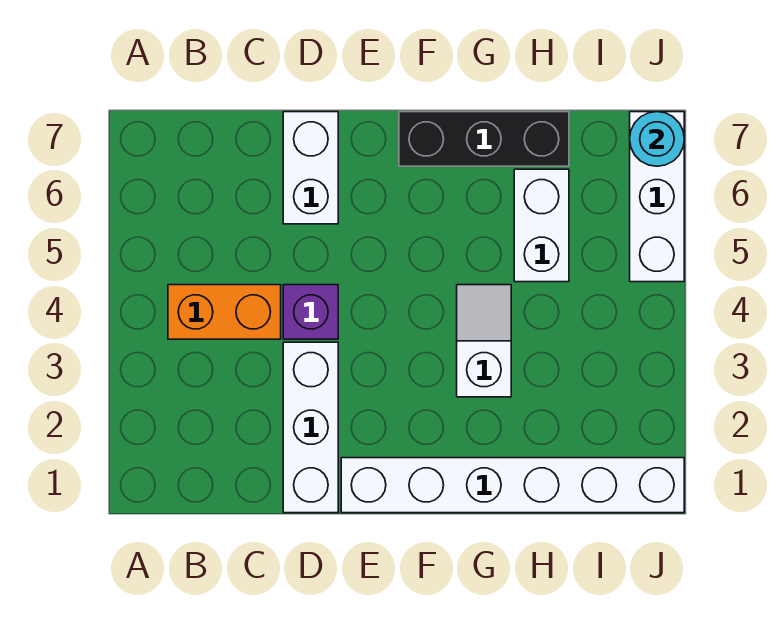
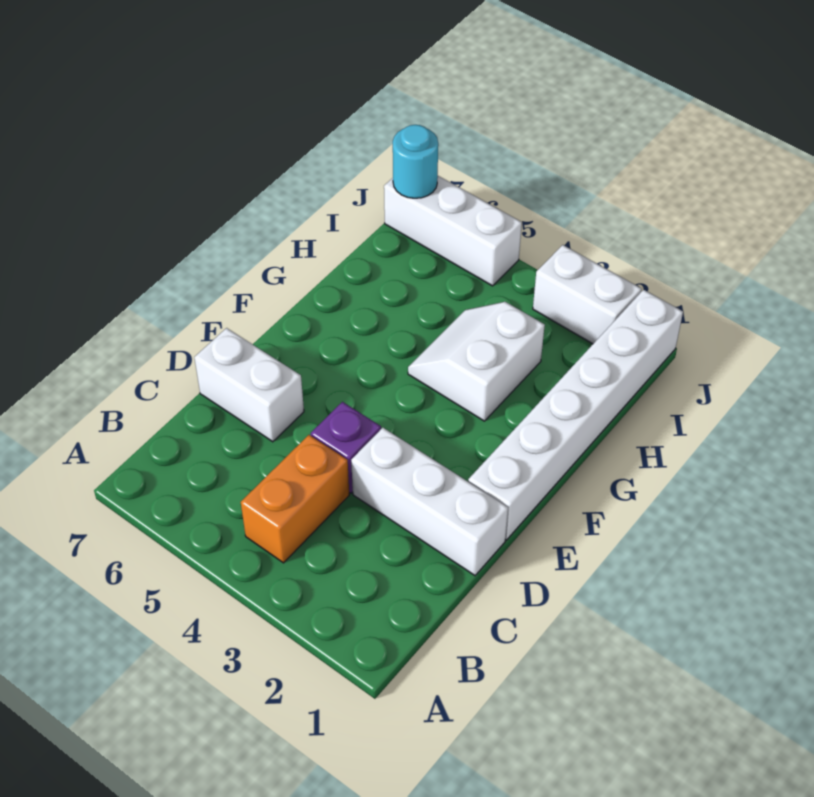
black 1x3 brick [399,112,569,166] -> none
white 1x2 slope [457,285,511,397] -> white 2x2 slope [408,302,545,421]
white 1x2 brick [514,169,569,282] -> white 1x2 brick moved to [533,245,641,344]

